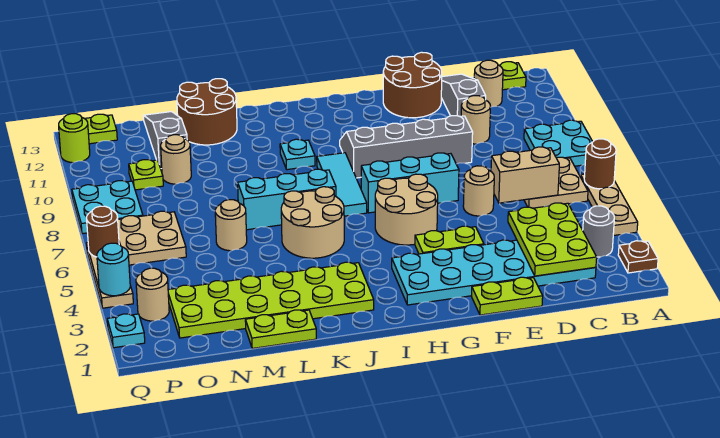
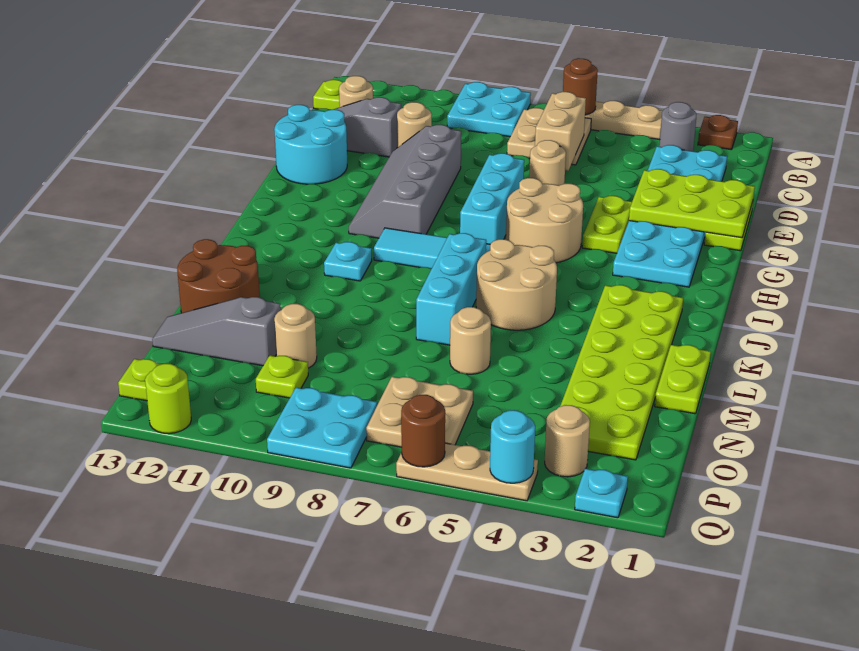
lime 2x3 plate [508,203,597,276] -> lime 2x3 plate moved to [629,169,755,238]
brown 2x2 round brick [383,52,442,118] -> cyan 2x2 round brick [274,105,347,184]

